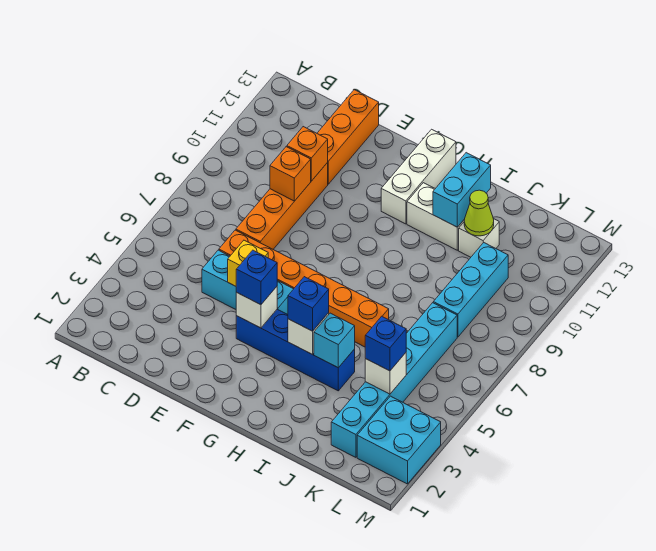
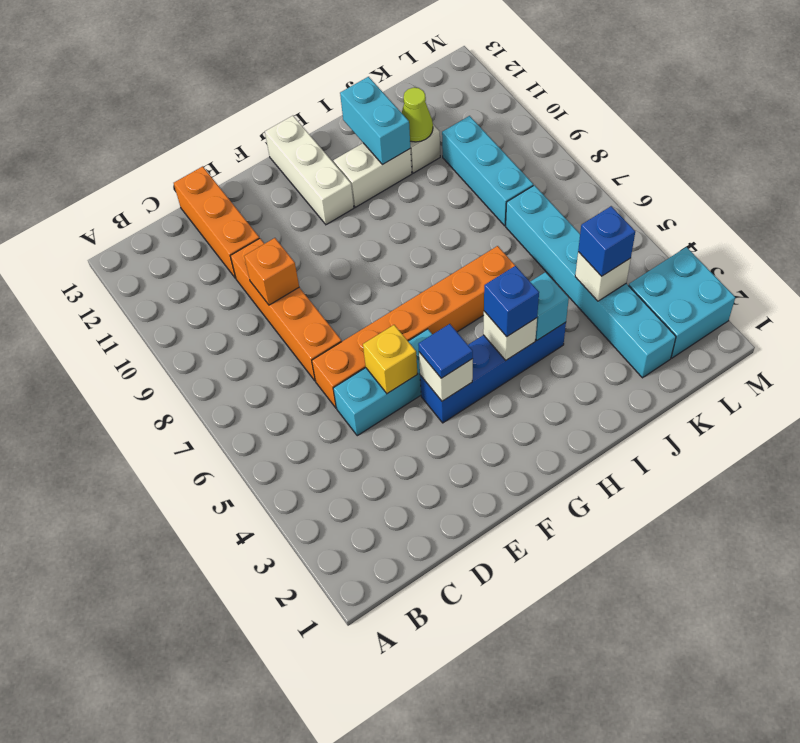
orange 1x1 brick [287,127,328,181] -> none
blue 1x1 brick [236,250,277,305] -> blue 1x1 tile [418,324,473,378]

